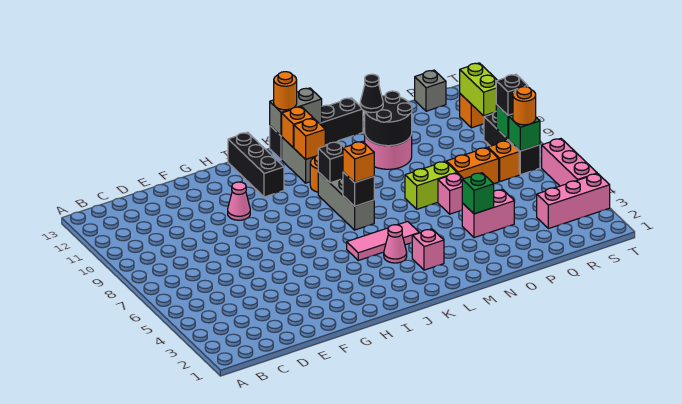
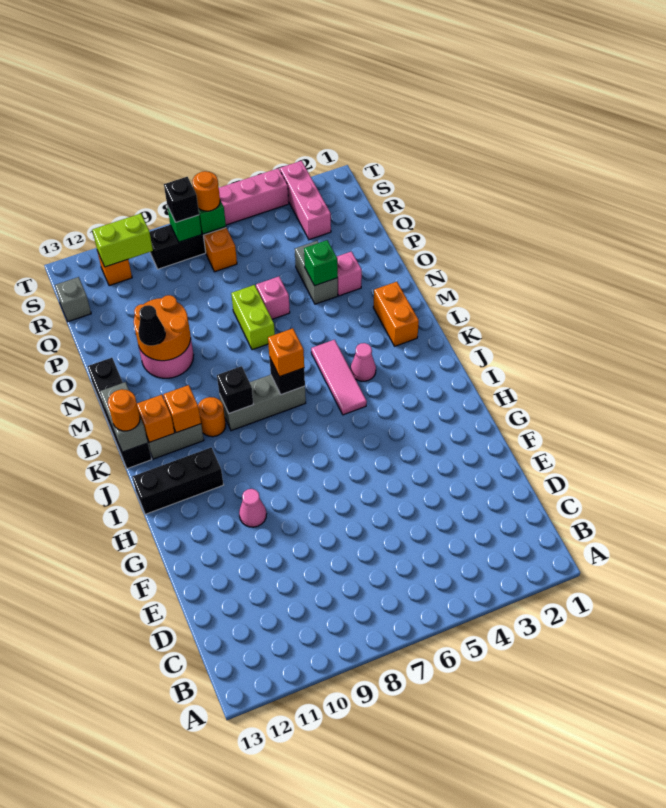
pink 1x1 brick [412,229,444,270] -> pink 1x1 brick moved to [337,251,362,296]
black 2x2 round brick [365,91,412,146] -> orange 2x2 round brick [134,295,191,361]
pink 1x2 brick [462,189,514,238] -> grey 1x2 brick [295,241,338,304]
orange 1x2 brick [446,147,499,184] -> orange 1x2 brick moved to [373,282,419,346]

